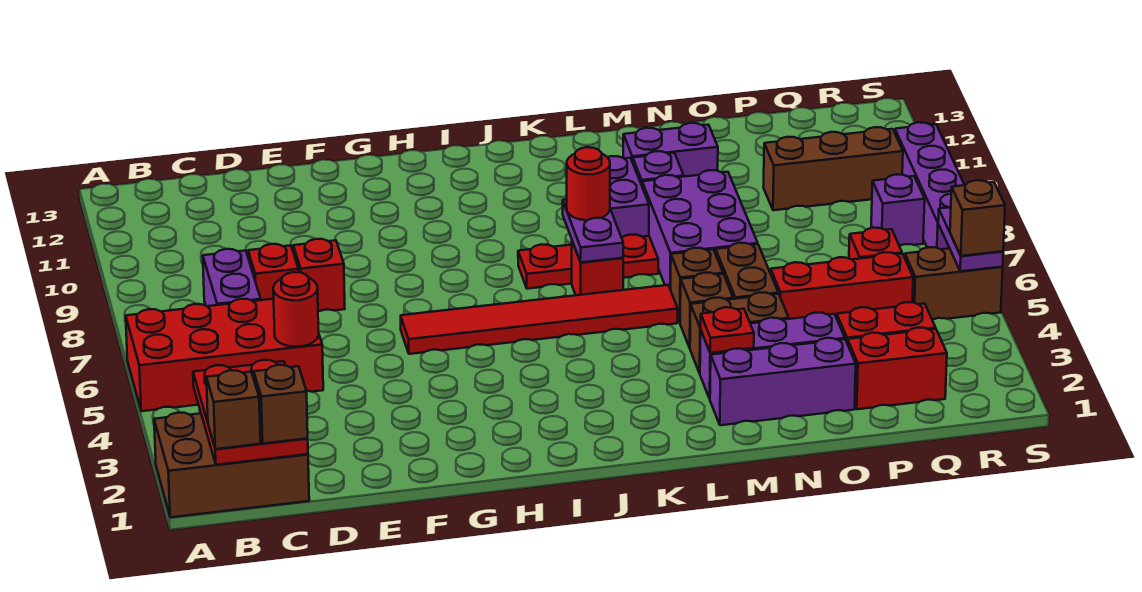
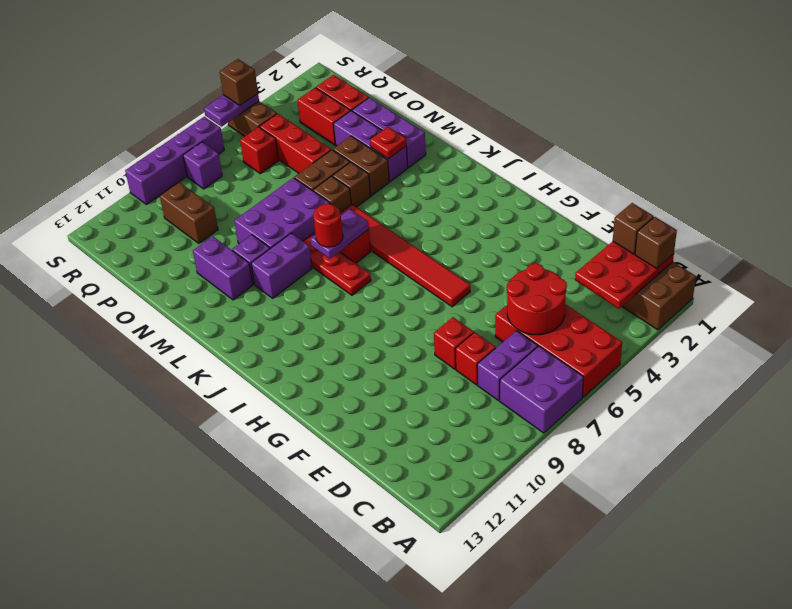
none -> purple 2x2 brick [500,346,584,433]
red 1x1 round brick [273,272,319,347] -> red 2x2 round brick [507,264,567,335]
brown 1x3 brick [763,127,903,210] -> brown 1x2 brick [160,182,218,243]

